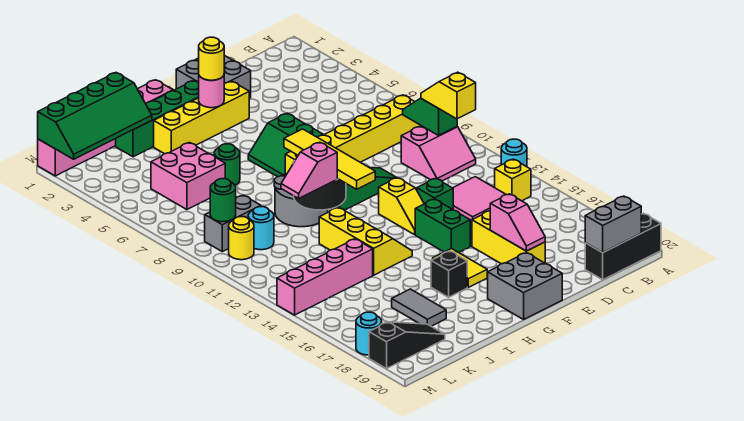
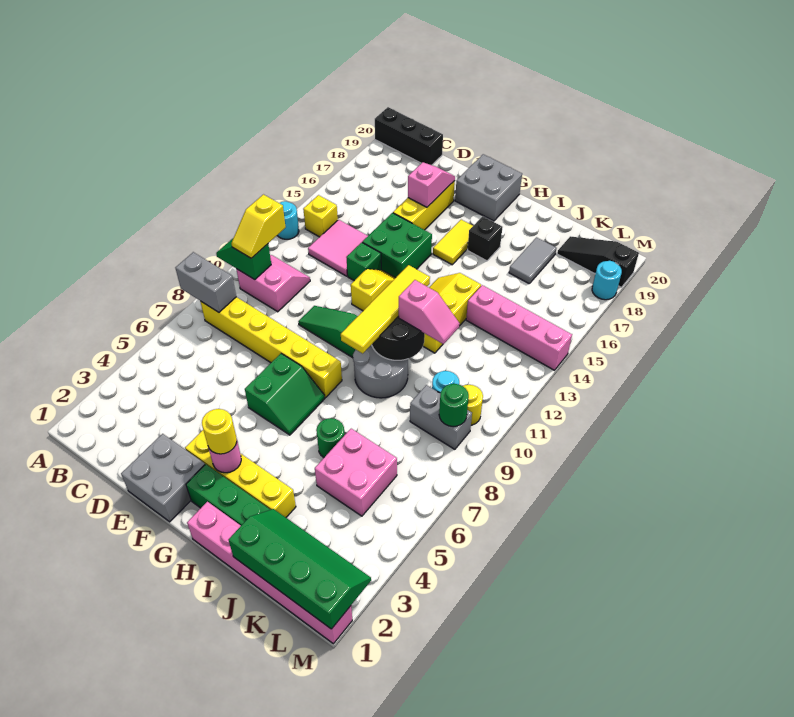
green 1x2 slope [403,98,457,135] -> green 1x2 slope turned to [216,239,271,280]
grey 1x2 brick [585,196,641,253] -> grey 1x2 brick moved to [175,252,236,312]
green 1x2 brick [415,199,470,253] -> green 2x2 brick [362,213,432,278]

